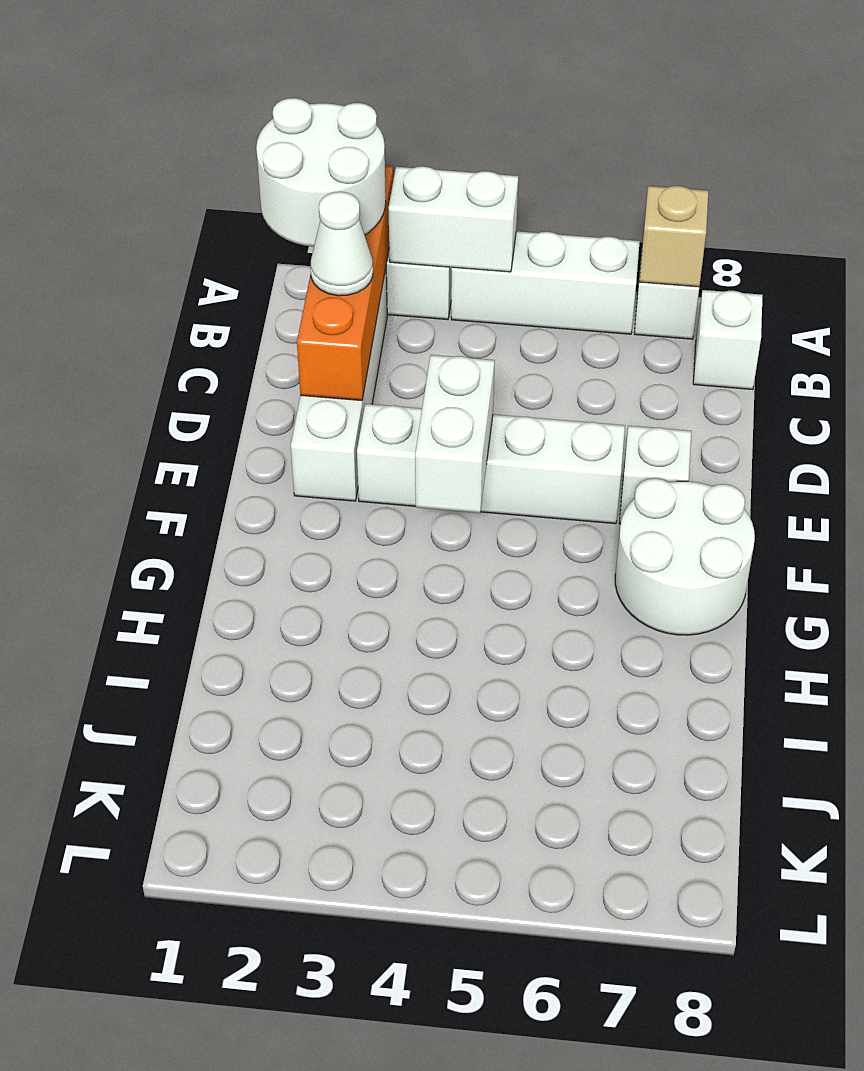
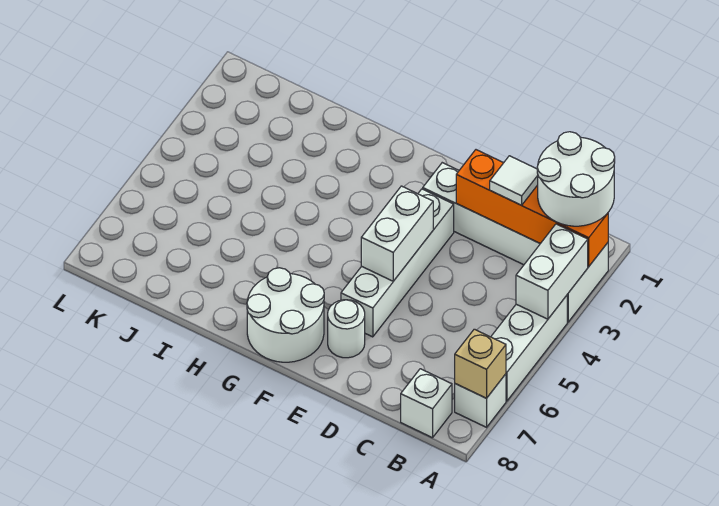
white 1x1 cone [311,192,373,296] -> white 1x1 tile [490,156,538,205]
white 1x2 brick [415,355,495,513] -> white 1x2 brick turned to [361,186,433,281]
white 1x1 brick [619,426,691,524] -> white 1x1 round brick [328,300,365,358]

